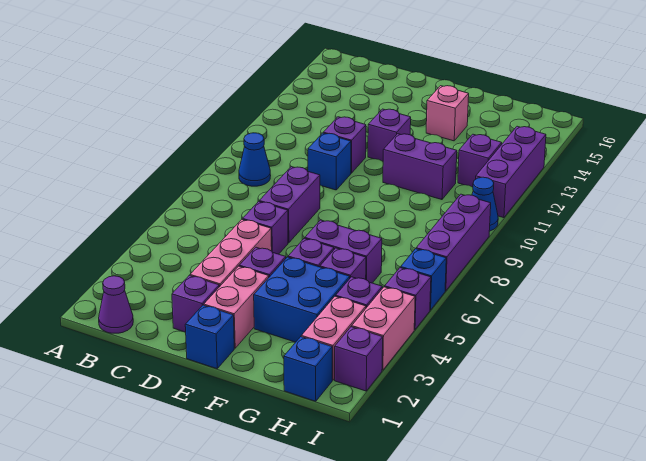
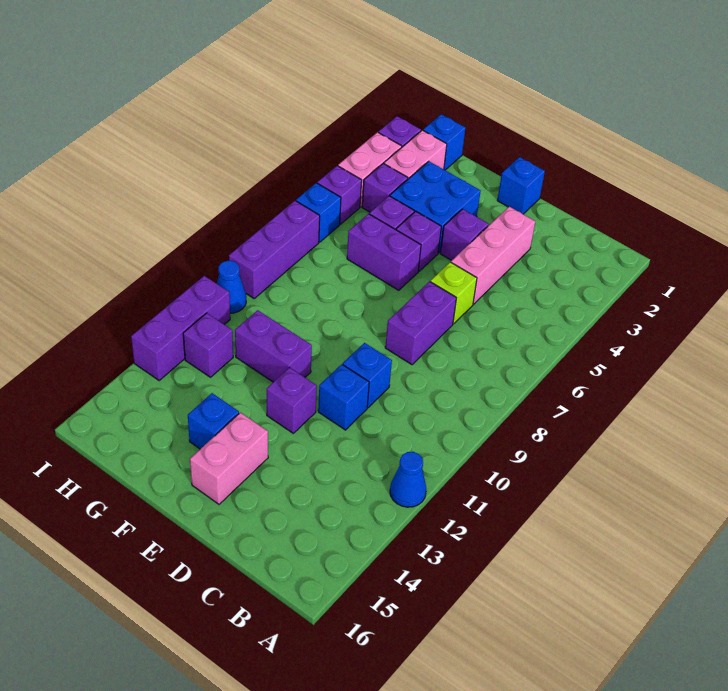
purple 1x1 cone [99,276,133,333] -> none
blue 1x1 cone [239,133,271,186] -> blue 1x1 cone moved to [390,452,426,507]
purple 1x1 brick [172,275,219,332] -> none
purple 1x1 brick [243,201,288,254] -> lime 1x1 brick [430,262,477,324]
purple 1x1 brick [323,117,366,173] -> blue 1x1 brick [318,364,369,430]
pink 1x2 brick [204,266,269,348] -> pink 1x2 brick moved to [190,413,268,504]
pink 1x1 brick [426,86,469,141] -> blue 1x1 brick [188,393,239,449]

